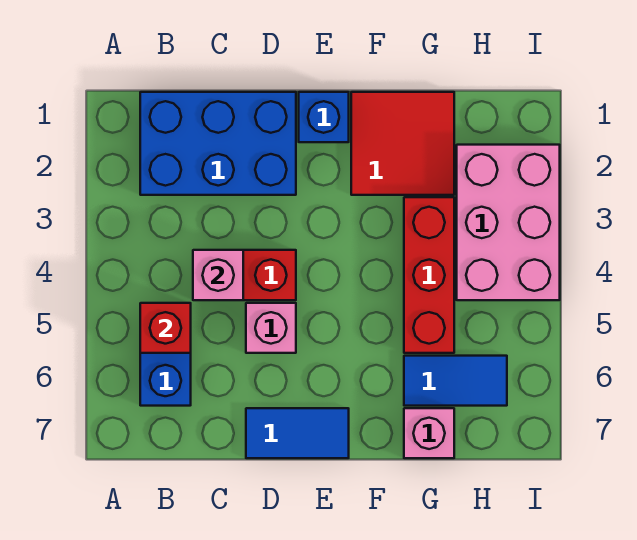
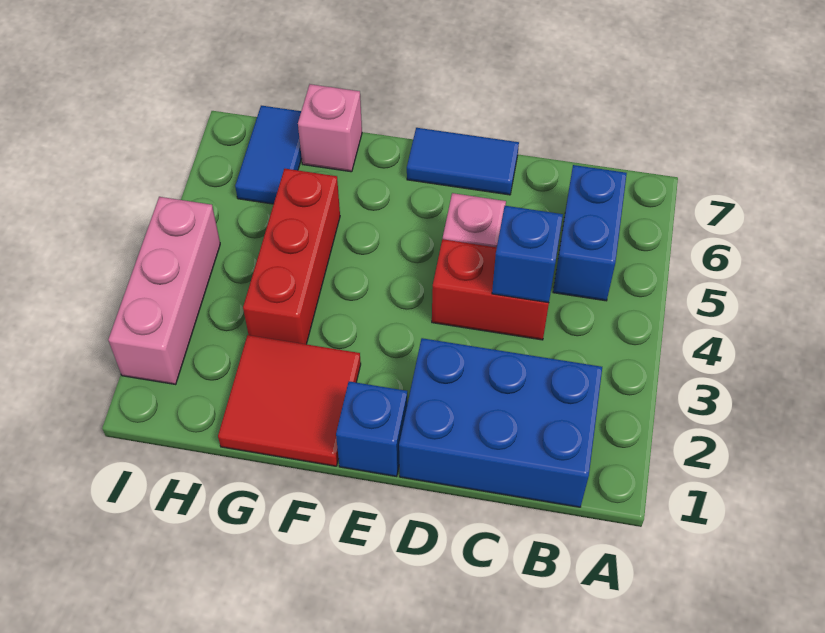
red 1x1 brick [140,303,191,353] -> none
pink 1x1 brick [193,250,243,300] -> blue 1x1 brick [492,205,563,303]
blue 1x2 tile [404,356,507,406] -> blue 1x2 tile turned to [235,106,302,204]
pink 2x3 brick [457,145,560,300] -> pink 1x3 brick [108,197,220,384]

